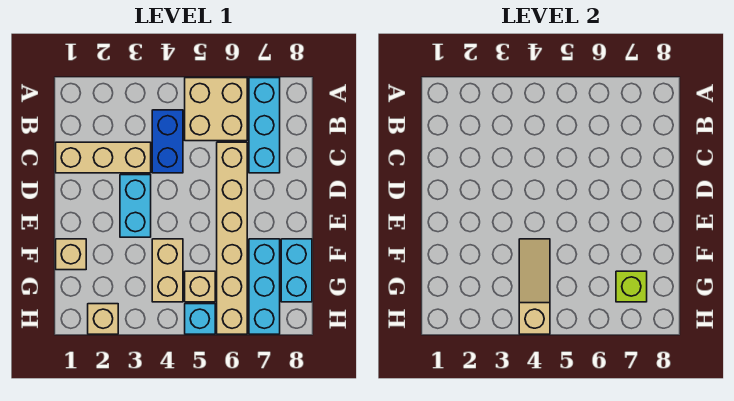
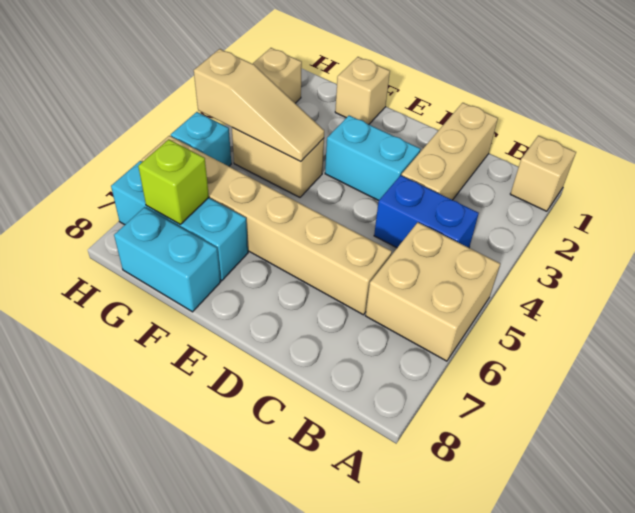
cyan 1x3 brick [249,78,280,173] -> none
tan 1x1 brick [185,271,215,302] -> tan 1x1 brick moved to [510,136,576,211]

